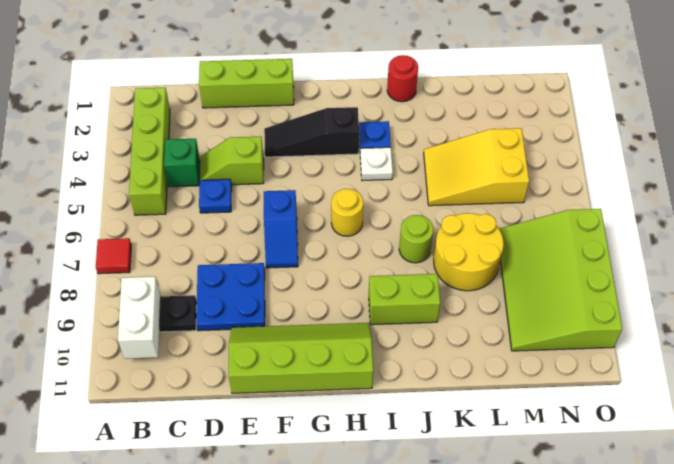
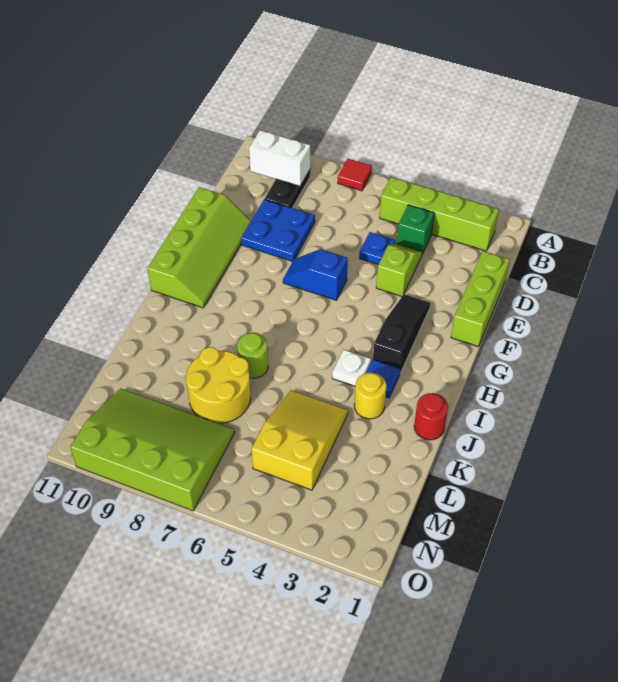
yellow 1x1 round brick [331,189,363,236] -> yellow 1x1 round brick moved to [354,373,386,419]
lime 1x2 brick [369,274,440,325] -> none

